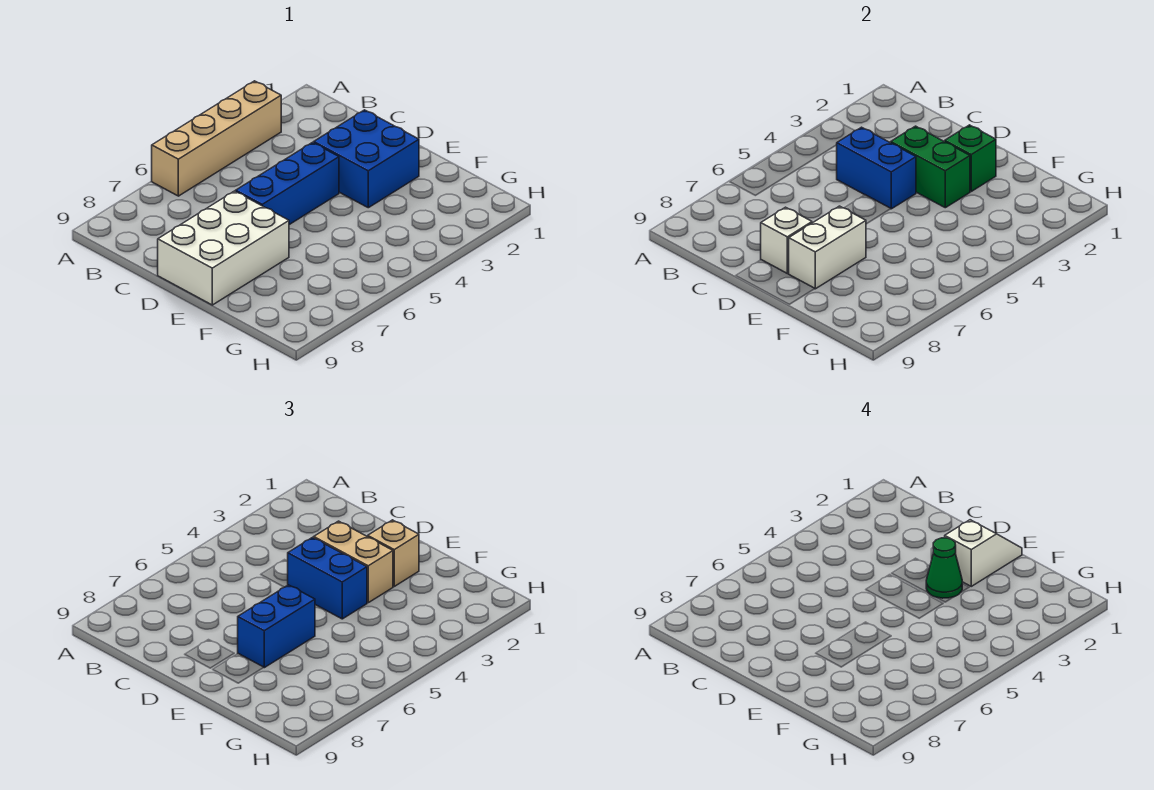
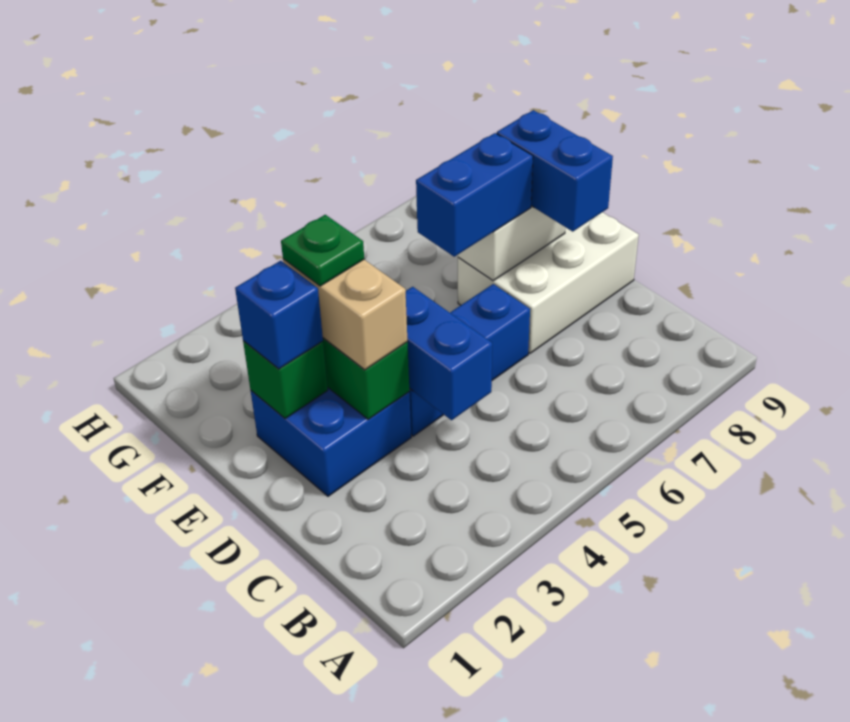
tan 1x4 brick [152,81,281,196] -> none
blue 1x2 brick [288,538,367,619] -> blue 1x2 brick moved to [497,110,613,232]
white 1x1 brick [761,207,812,273] -> none
white 1x2 slope [945,520,1022,586] -> none
tan 1x1 brick [368,520,419,586] -> blue 1x1 brick [235,261,323,369]
green 1x1 cone [926,538,962,598] -> green 1x1 plate [281,215,364,286]

